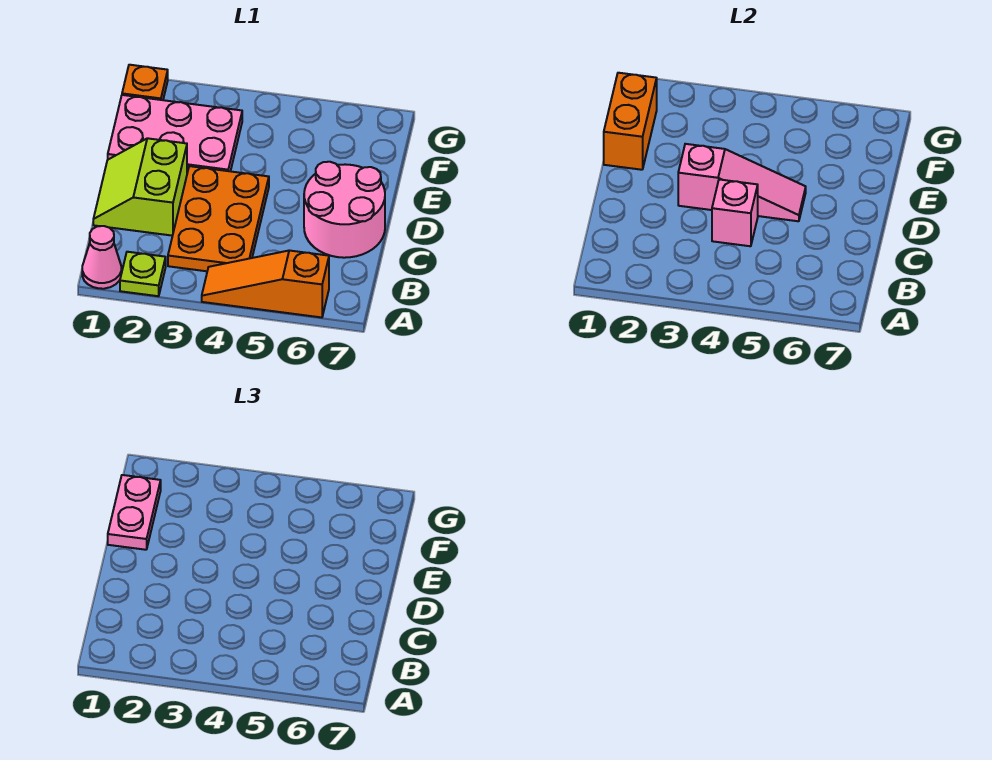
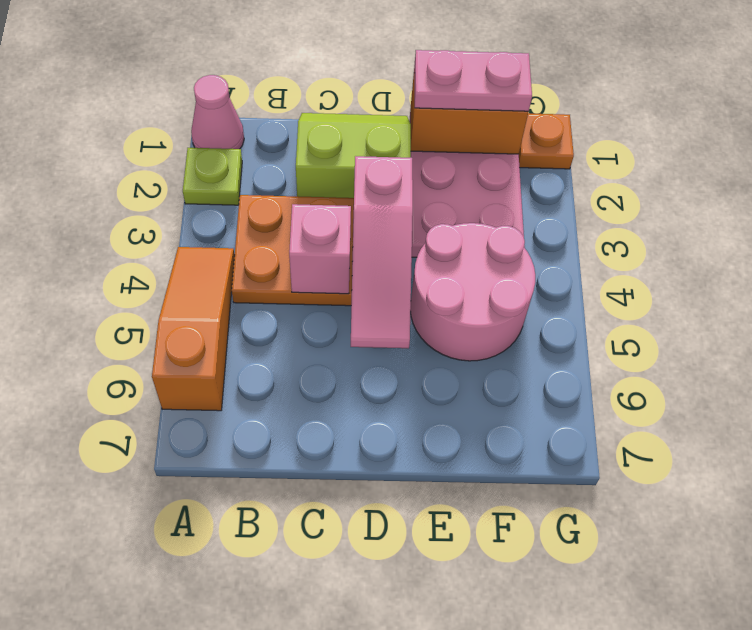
pink 2x2 round brick [304,162,385,258] -> pink 2x2 round brick moved to [410,223,535,361]

